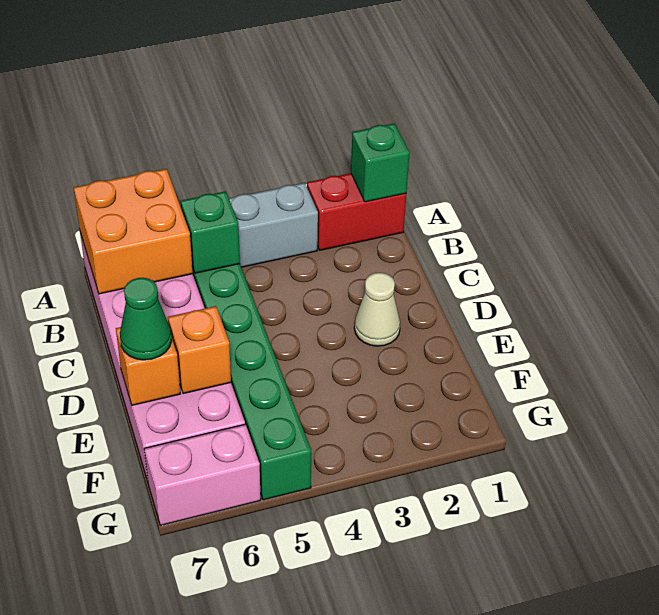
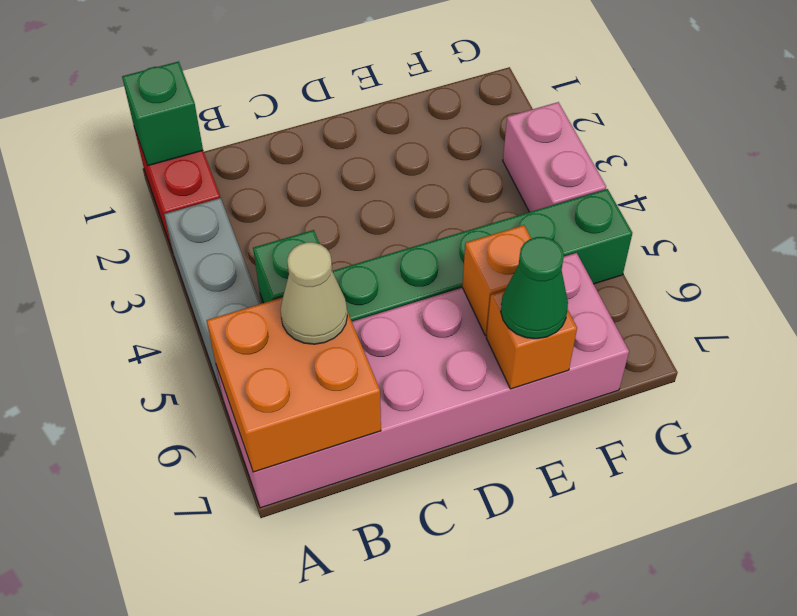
tan 1x1 cone [354,273,400,346] -> tan 1x1 cone moved to [280,242,347,344]
pink 1x2 brick [144,424,261,525] -> pink 1x2 brick moved to [503,102,606,212]

